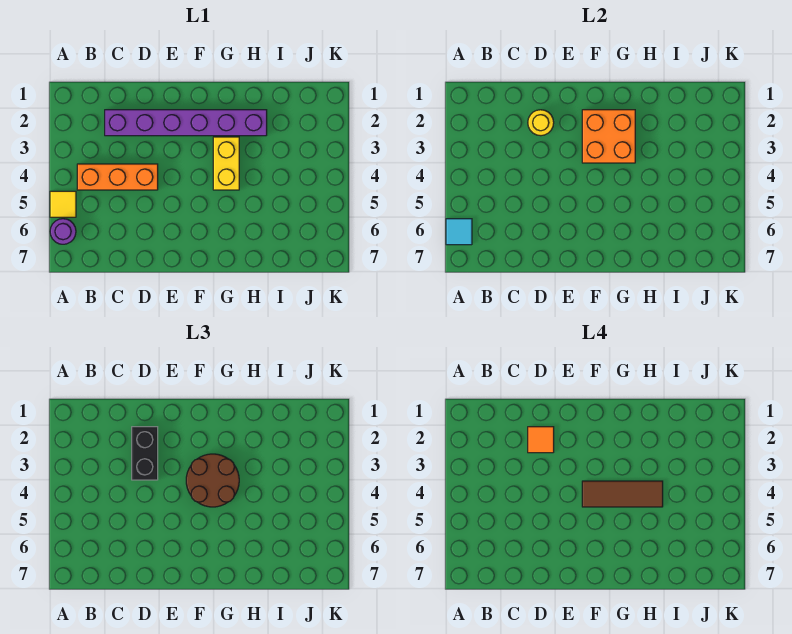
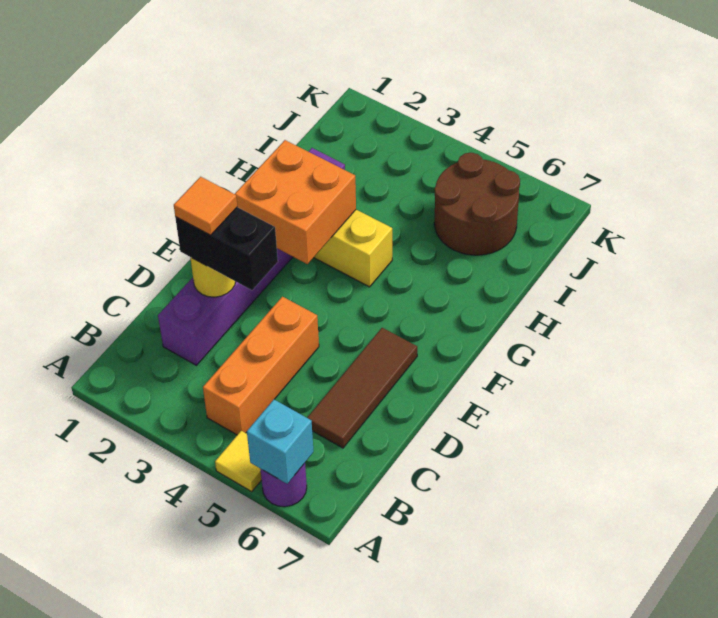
cyan 1x1 tile [446,219,472,245] -> cyan 1x1 brick [247,399,314,484]
brown 2x2 round brick [186,454,239,507] -> brown 2x2 round brick moved to [434,153,520,255]
brown 1x3 tile [582,481,663,507] -> brown 1x3 tile moved to [307,328,417,448]

